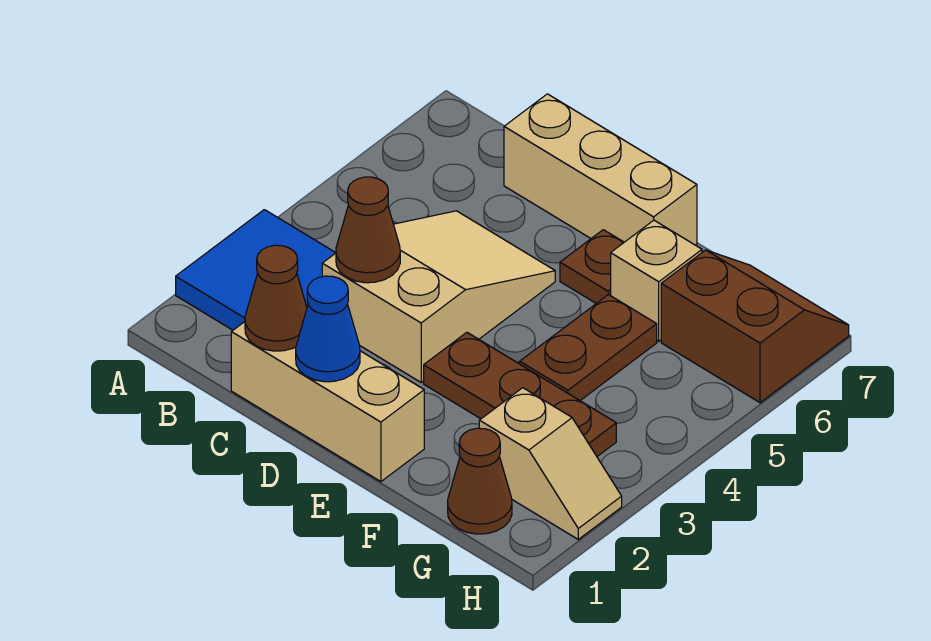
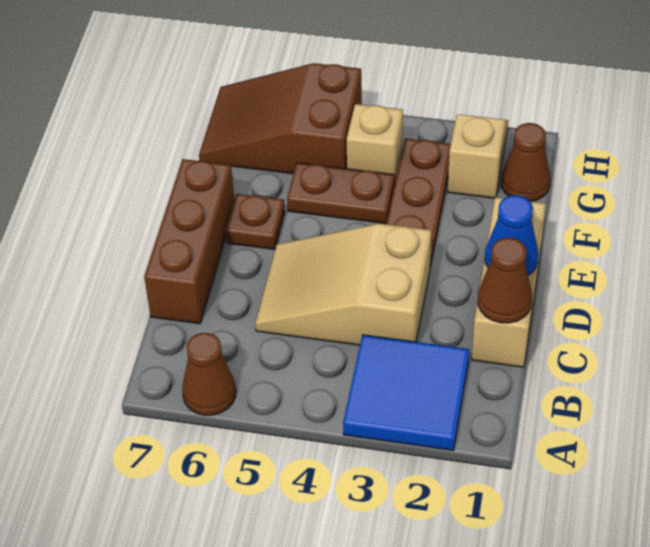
brown 1x1 cone [336,177,400,283] -> brown 1x1 cone moved to [182,333,236,415]
tan 1x3 brick [504,94,697,245] -> brown 1x3 brick [144,159,234,324]
tan 1x1 brick [611,220,702,341] -> tan 1x1 brick moved to [347,104,403,182]
brown 2x2 slope [661,250,849,403] -> brown 2x3 slope [199,63,362,174]

